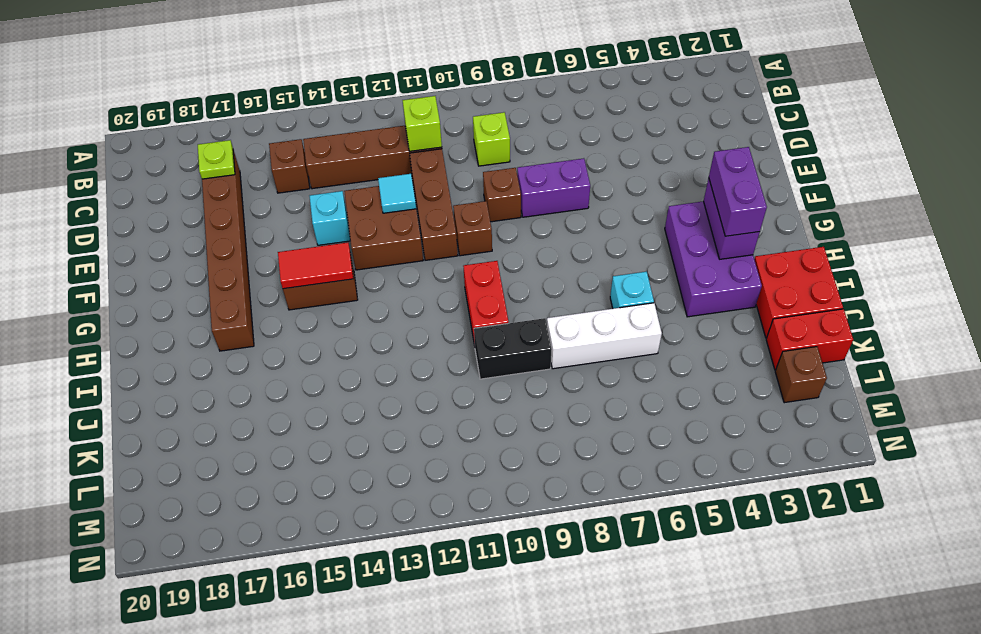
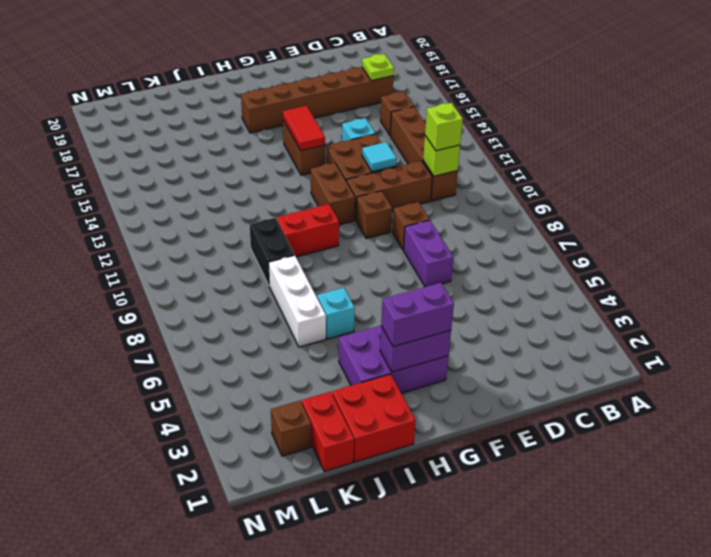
lime 1x1 brick [473,112,510,166] -> lime 1x1 brick moved to [425,103,463,151]
none -> brown 1x2 brick [311,163,355,225]

